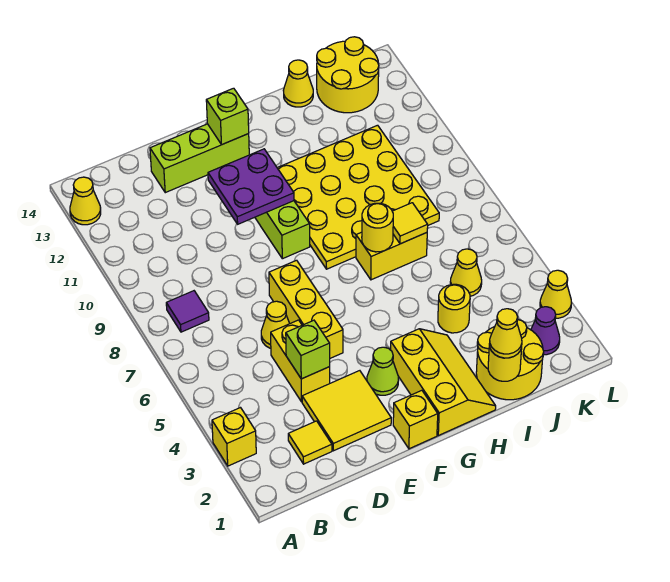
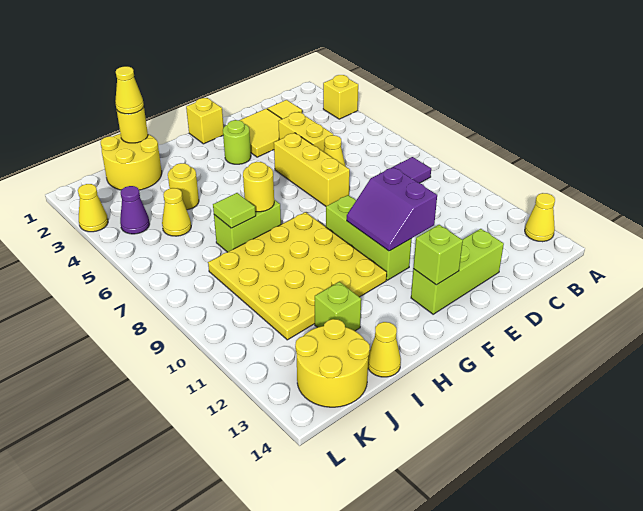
lime 1x1 brick [286,320,330,379] -> lime 1x1 brick moved to [315,282,361,331]
purple 2x2 plate [208,149,294,224] -> purple 2x2 slope [347,167,437,251]
lime 1x1 cone [367,347,399,395] -> lime 1x1 round brick [223,120,251,164]
yellow 2x3 slope [391,329,496,435] -> none
yellow 1x2 brick [356,232,427,280] -> lime 1x2 brick [214,200,281,252]
yellow 1x1 tile [392,203,428,244] -> lime 1x1 tile [213,193,256,228]
purple 1x1 cone [531,307,560,355] -> purple 1x1 cone moved to [120,186,150,234]

